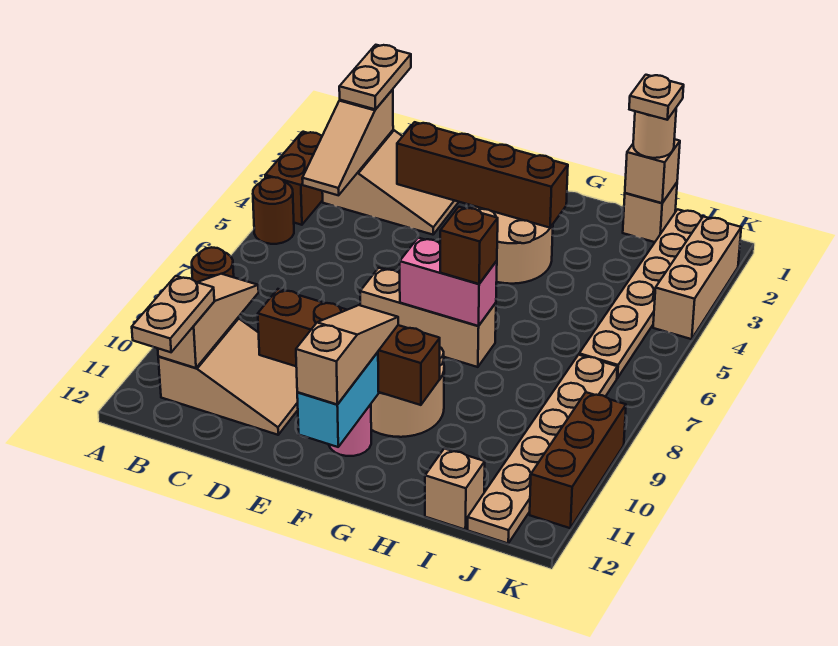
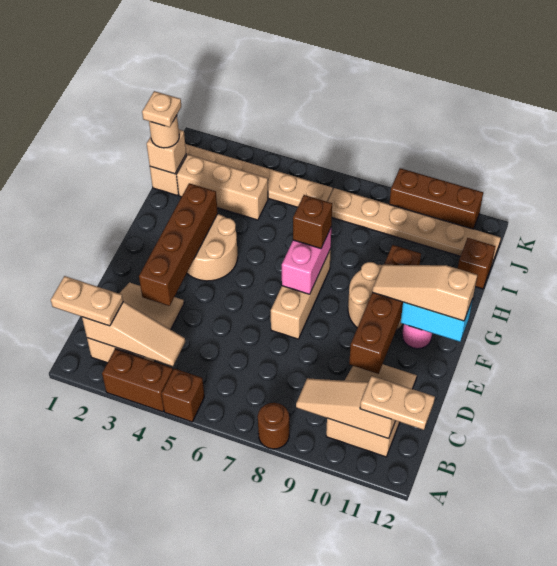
brown 1x1 round brick [253,177,294,244] -> brown 1x1 brick [162,369,204,422]
tan 1x1 brick [425,448,485,529] -> brown 1x1 brick [458,238,495,289]
tan 1x3 brick [653,217,741,339] -> tan 1x3 brick moved to [177,155,268,220]

